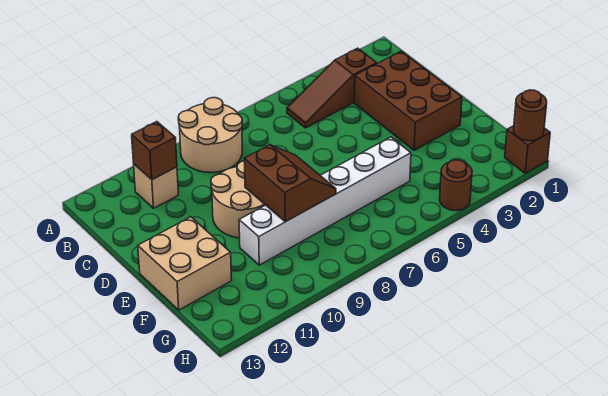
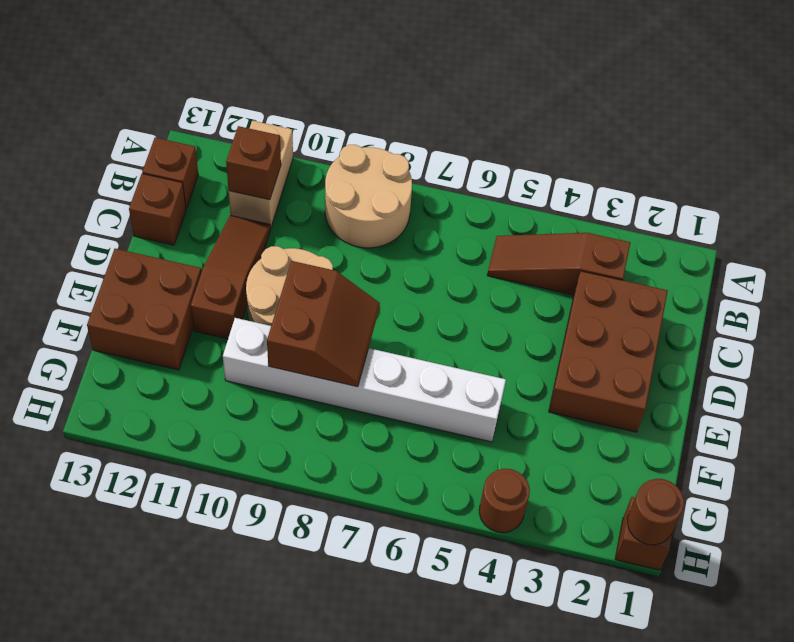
tan 1x1 brick [134,164,178,208] -> tan 1x2 brick [229,121,293,227]
none -> brown 1x1 brick [142,138,198,209]
none -> brown 1x3 slope [191,215,271,339]
none -> brown 1x1 brick [129,174,186,245]
tan 2x2 brick [138,217,232,310] -> brown 2x2 brick [87,249,201,370]

